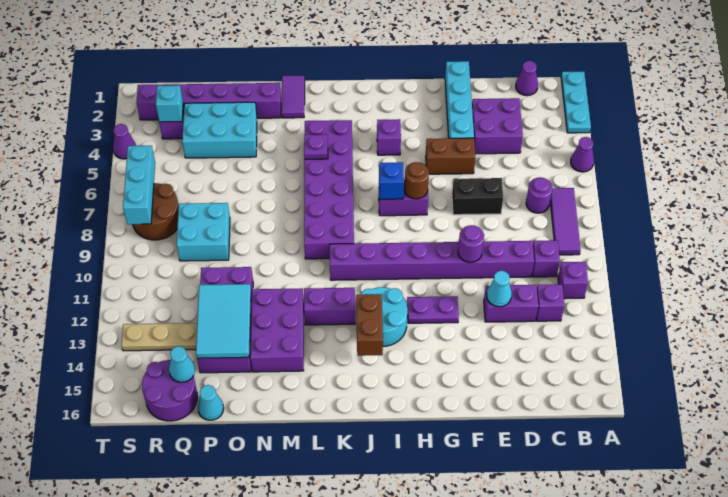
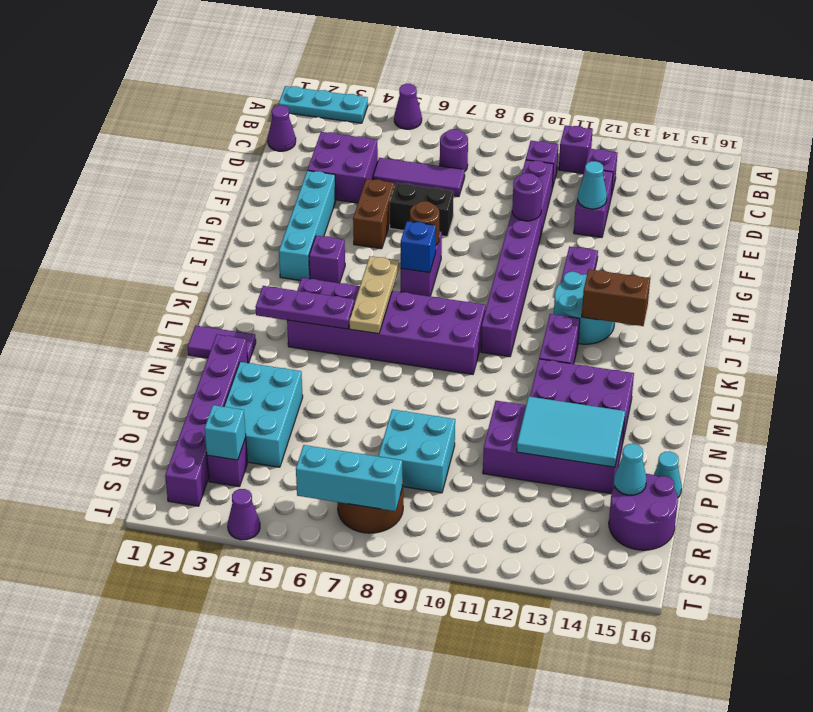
purple 1x3 tile [550,188,581,255] -> purple 1x3 tile moved to [373,158,465,197]
black 1x2 brick [452,178,503,215] -> black 1x2 brick turned to [390,183,454,237]
cyan 1x4 brick [445,61,474,138] -> cyan 1x4 brick turned to [279,171,336,280]
purple 1x1 plate [304,134,328,159] -> purple 1x3 plate [256,286,354,329]
tan 1x3 plate [121,323,197,351] -> tan 1x3 plate moved to [349,256,399,334]

